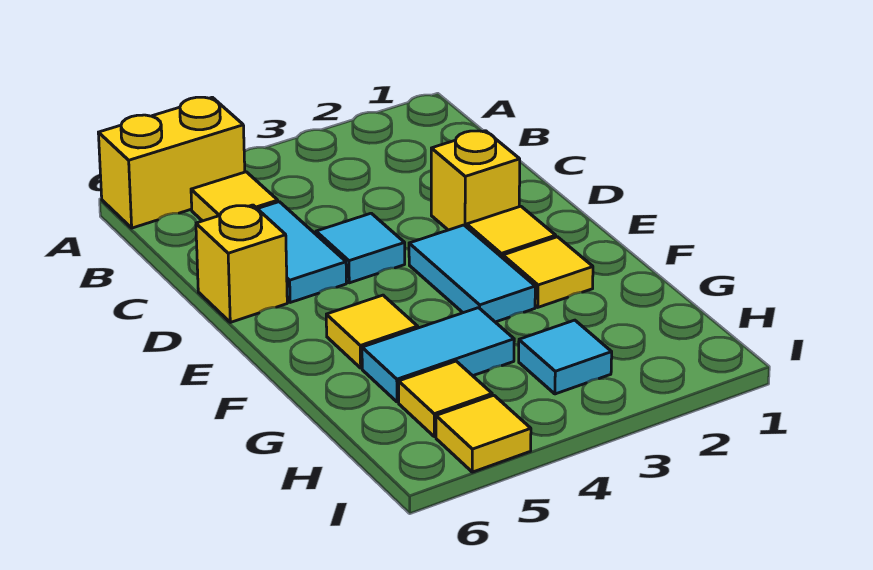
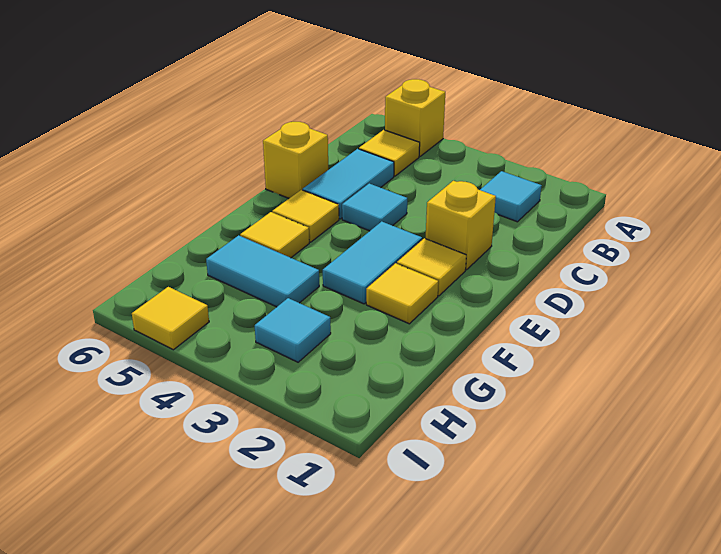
yellow 1x2 brick [98,97,245,228] -> yellow 1x1 brick [385,79,445,156]
none -> cyan 1x1 tile [480,171,542,222]
yellow 1x1 tile [399,361,492,437] -> yellow 1x1 tile moved to [272,190,339,242]

